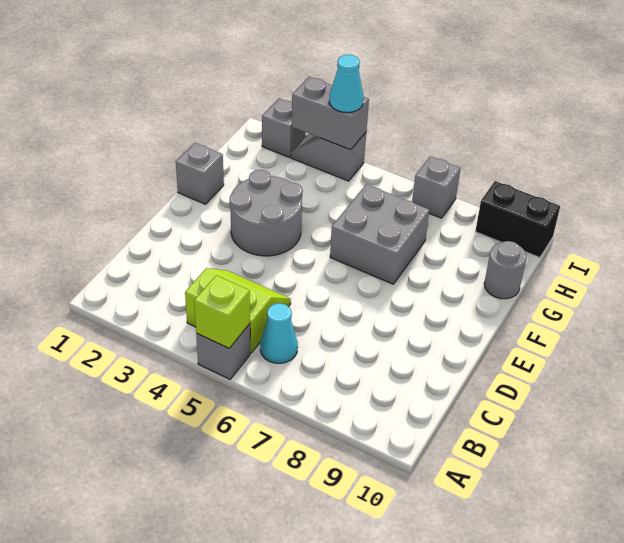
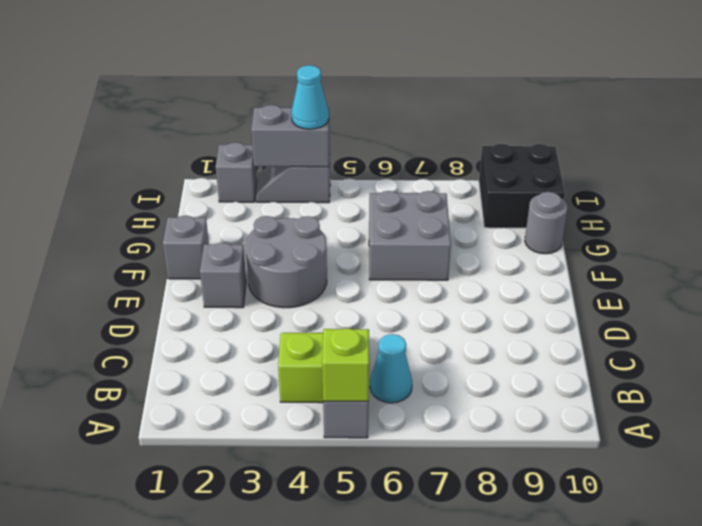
grey 1x1 brick [412,156,461,218] -> grey 1x1 brick moved to [200,243,246,308]
black 1x2 brick [475,181,560,258] -> black 2x2 brick [479,144,565,228]

